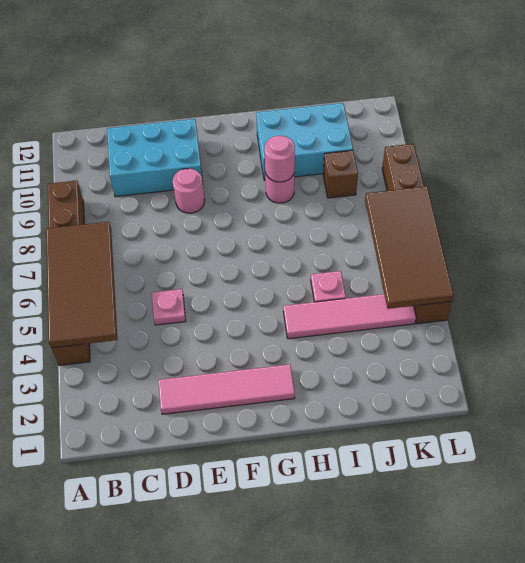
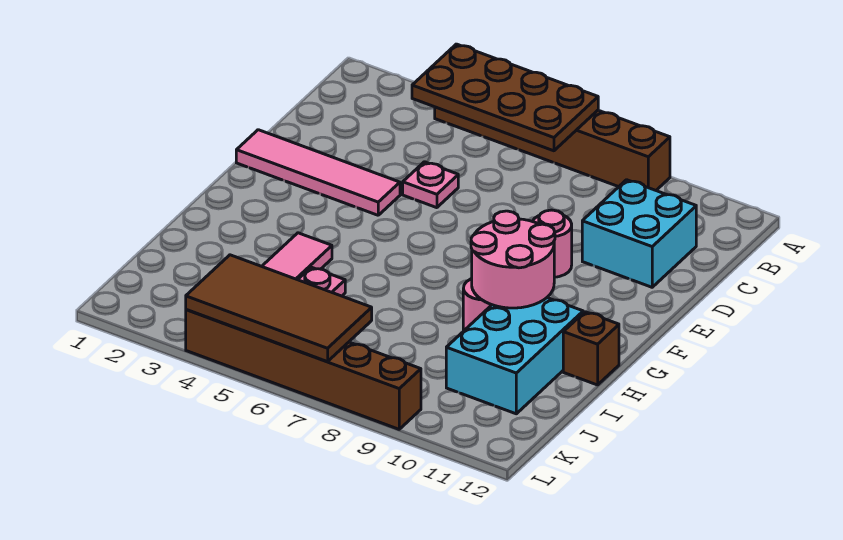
brown 2x4 tile [46,222,117,348] -> brown 2x4 plate [412,44,598,151]
cyan 2x3 brick [107,119,202,197] -> cyan 2x2 brick [582,180,696,287]
pink 1x4 tile [158,364,295,414] -> pink 1x4 tile turned to [236,130,400,215]
pink 1x1 round brick [265,136,295,182] -> pink 2x2 round brick [471,211,555,308]
brown 1x1 brick [323,150,358,198] -> brown 1x1 brick moved to [563,312,619,385]

